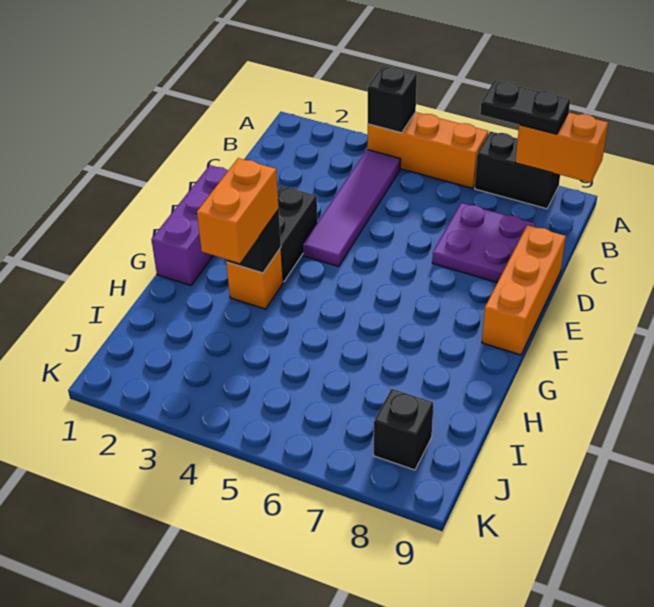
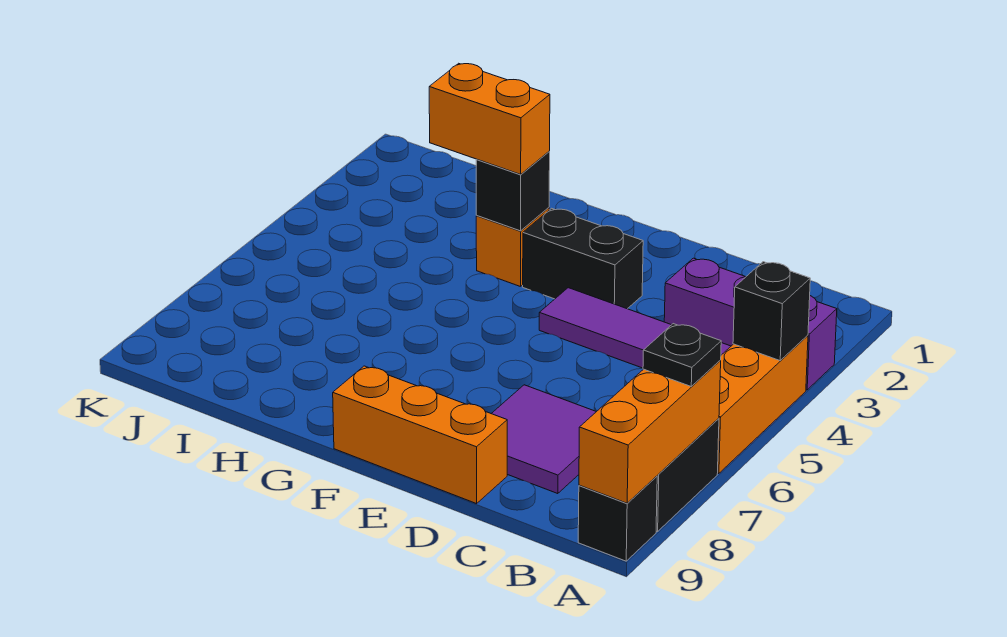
black 1x2 plate [480,80,570,134] -> black 1x1 plate [643,324,721,386]
orange 1x2 brick [515,112,608,183] -> orange 1x3 brick [579,361,721,503]
purple 2x2 plate [432,203,535,283] -> purple 2x2 tile [491,385,596,494]
purple 1x3 brick [151,165,228,285] -> purple 1x3 brick moved to [664,258,837,390]
black 1x1 brick [374,389,433,470] -> black 1x1 brick moved to [578,476,657,561]

